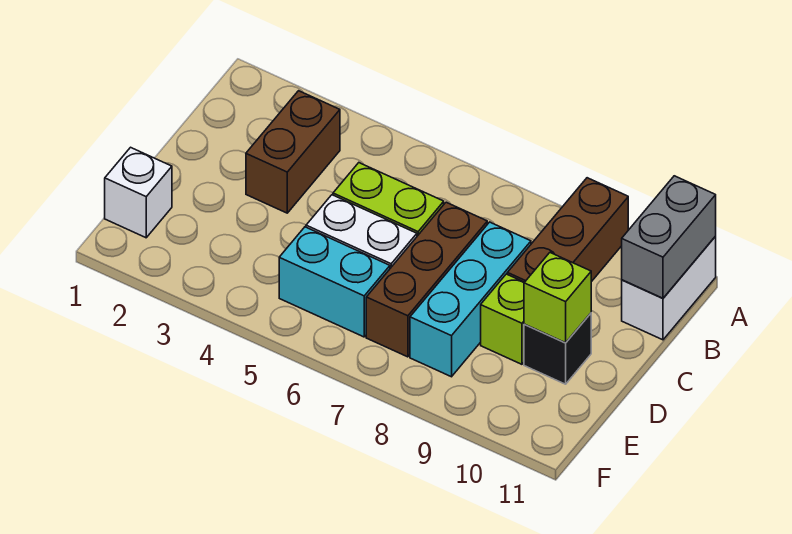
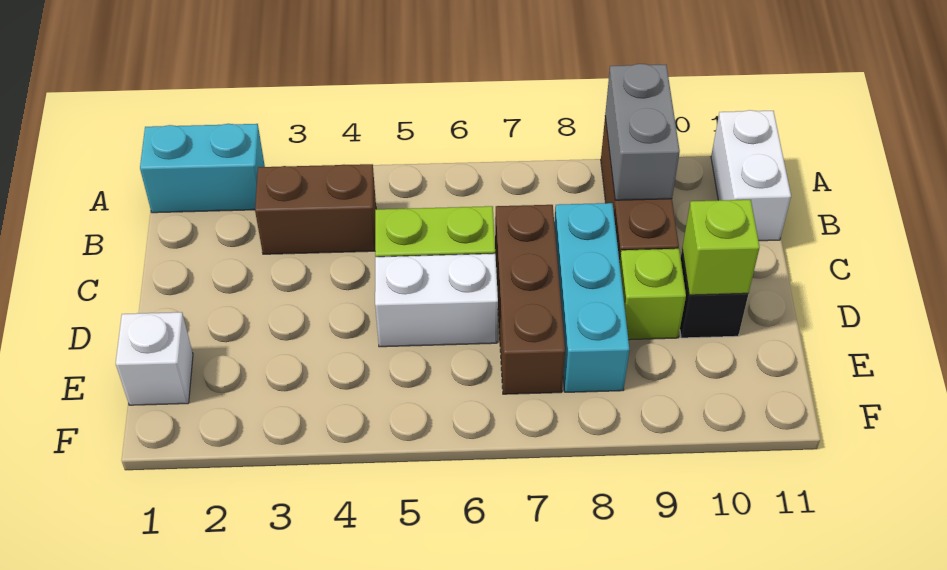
grey 1x2 brick [622,176,716,298] -> grey 1x2 brick moved to [605,64,680,200]
brown 1x2 brick [246,91,340,213] -> brown 1x2 brick turned to [255,164,376,254]
cyan 1x2 brick [279,227,390,337] -> cyan 1x2 brick moved to [140,124,265,213]

